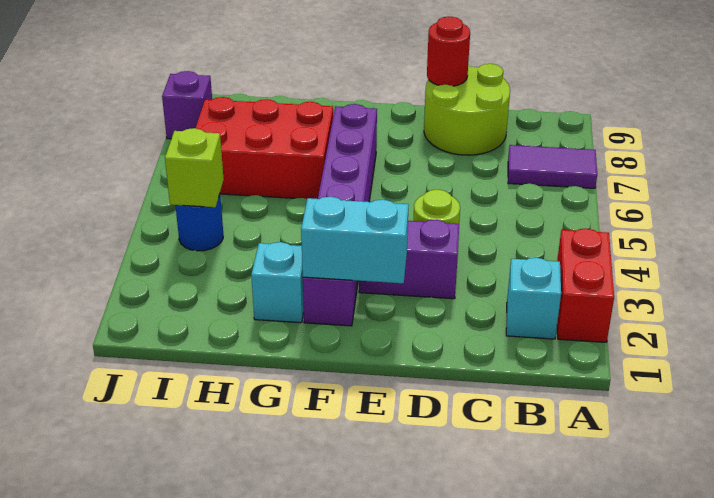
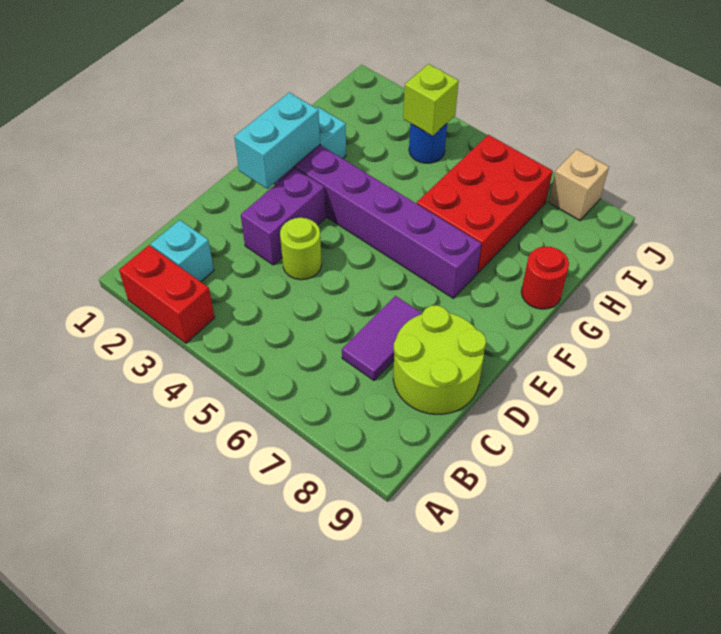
purple 1x2 tile [508,145,597,188] -> purple 1x2 tile moved to [342,296,422,380]
red 1x1 round brick [427,17,470,86] -> red 1x1 round brick moved to [521,246,569,309]
purple 1x1 brick [162,71,212,139] -> tan 1x1 brick [549,149,609,220]

